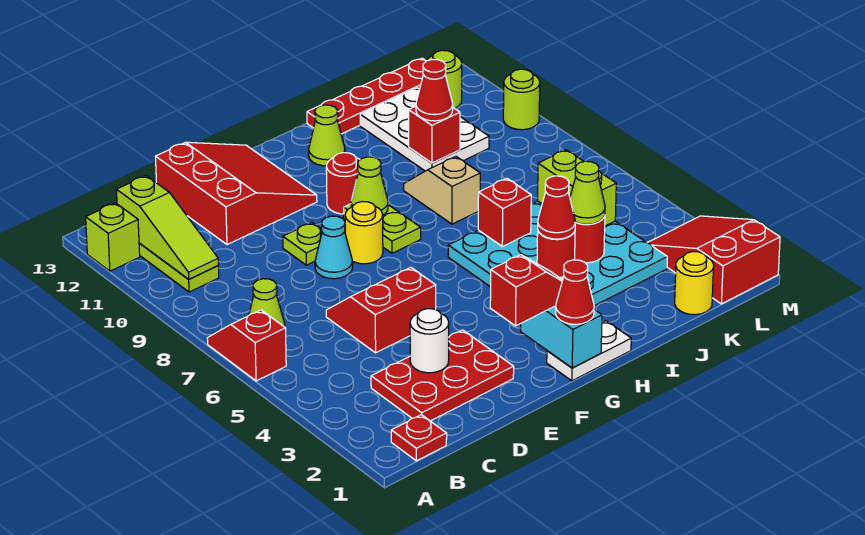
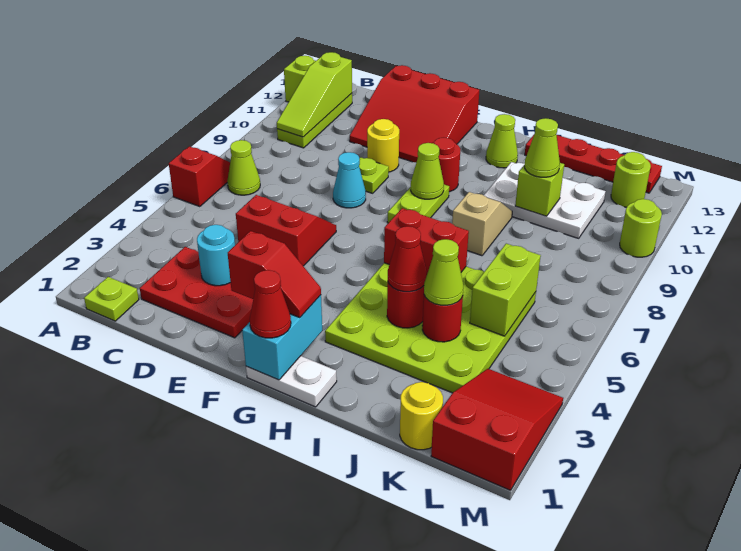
red 1x1 plate [391,415,447,461] -> lime 1x1 plate [84,277,139,321]
white 1x1 round brick [410,309,449,373] -> cyan 1x1 round brick [197,225,235,286]
red 3x3 slope [155,142,317,245] -> red 3x3 slope turned to [350,65,479,162]
yellow 1x1 round brick [345,202,383,264] -> yellow 1x1 round brick moved to [367,119,399,172]
cyan 4x4 plate [448,201,667,306] -> lime 4x4 plate [325,263,536,393]
red 1x1 brick [478,178,531,247] -> red 1x2 brick [384,208,469,276]
white 2x3 plate [360,88,489,171] -> white 2x3 plate turned to [484,162,606,238]
red 1x1 brick [409,106,460,163] -> lime 1x1 brick [515,163,564,216]
red 1x1 cone [416,59,453,121] -> lime 1x1 cone [525,118,560,177]

